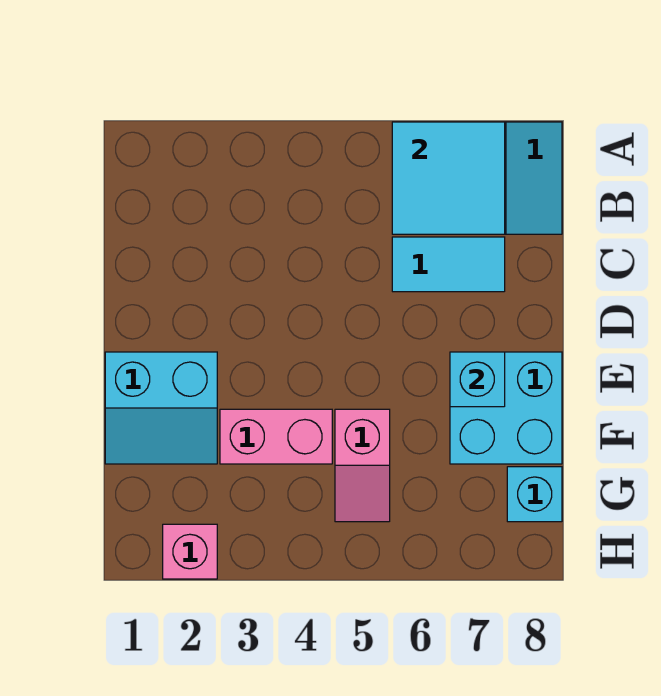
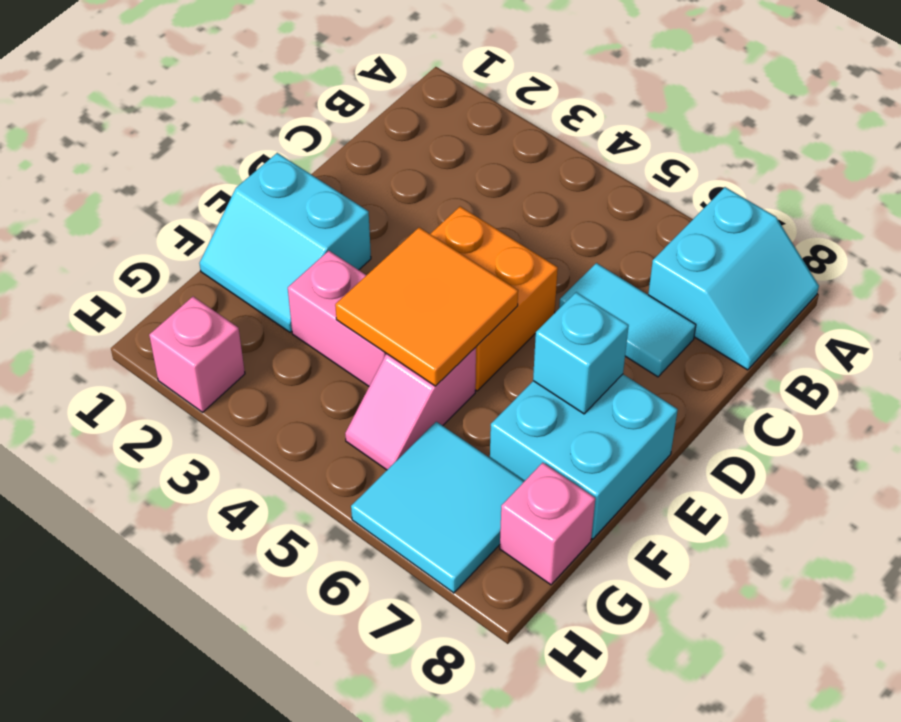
cyan 2x2 tile [392,122,505,234] -> cyan 2x2 tile moved to [351,422,524,593]
none -> orange 2x2 brick [431,207,558,391]
none -> orange 2x2 tile [335,227,518,386]
cyan 1x1 brick [507,467,562,522] -> pink 1x1 brick [500,463,595,585]

